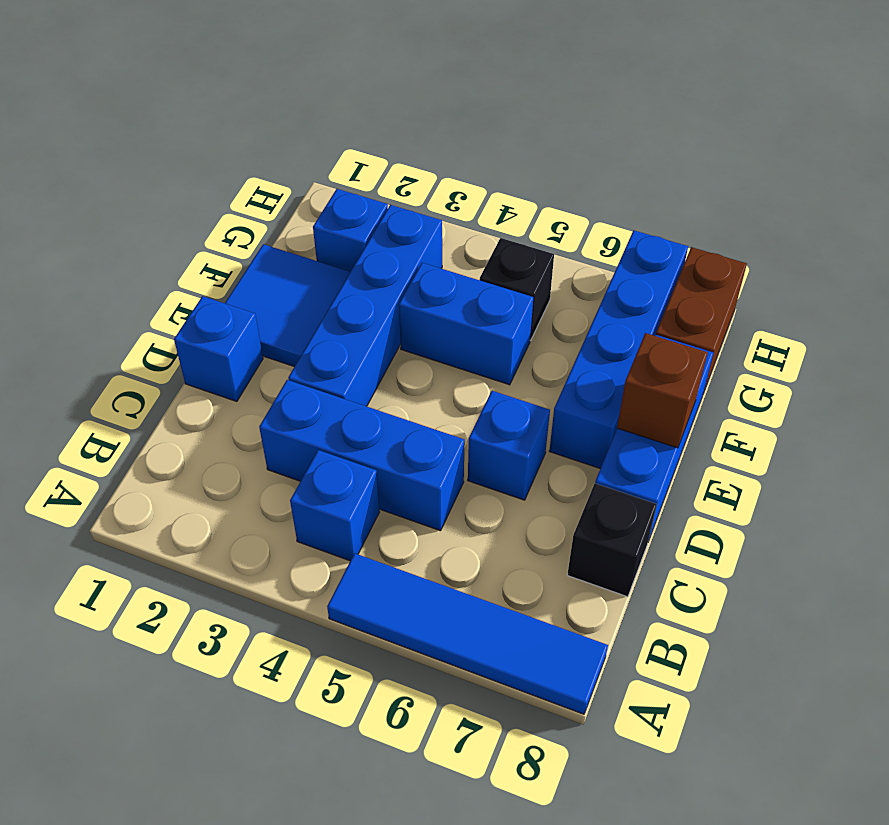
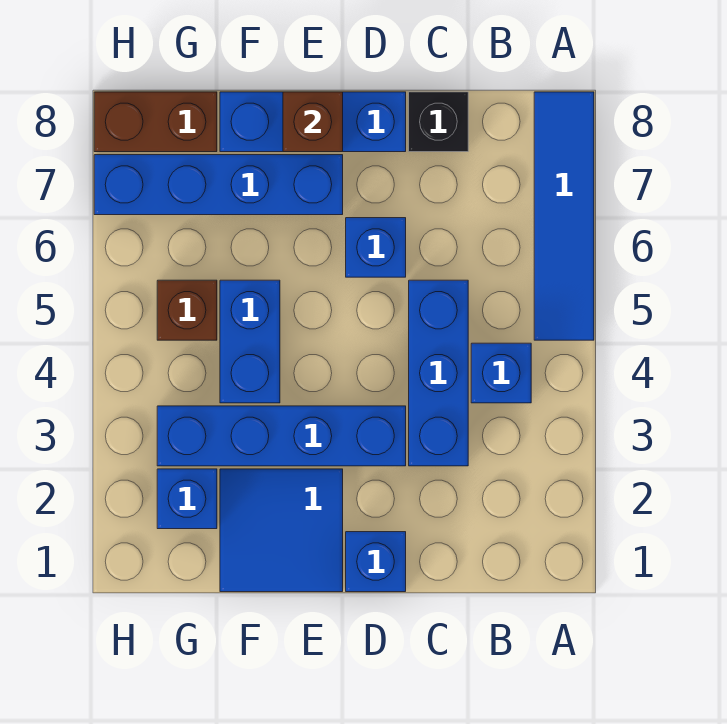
black 1x1 brick [480,238,554,340] -> brown 1x1 brick [157,280,217,340]

